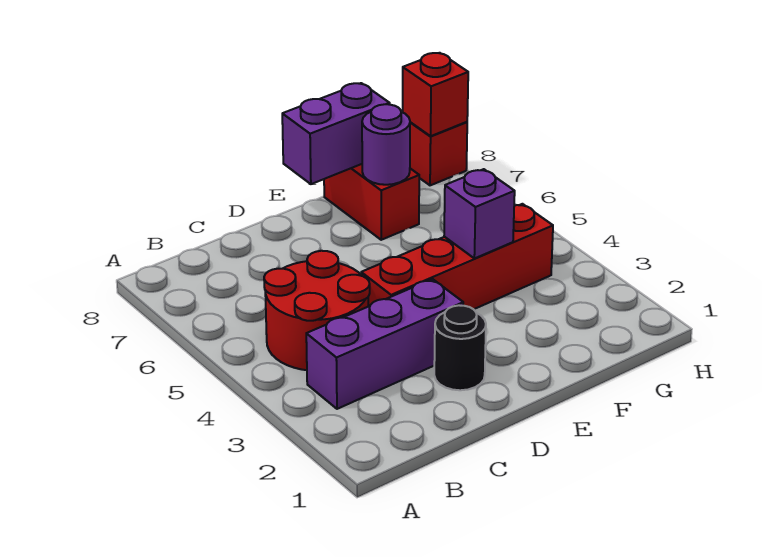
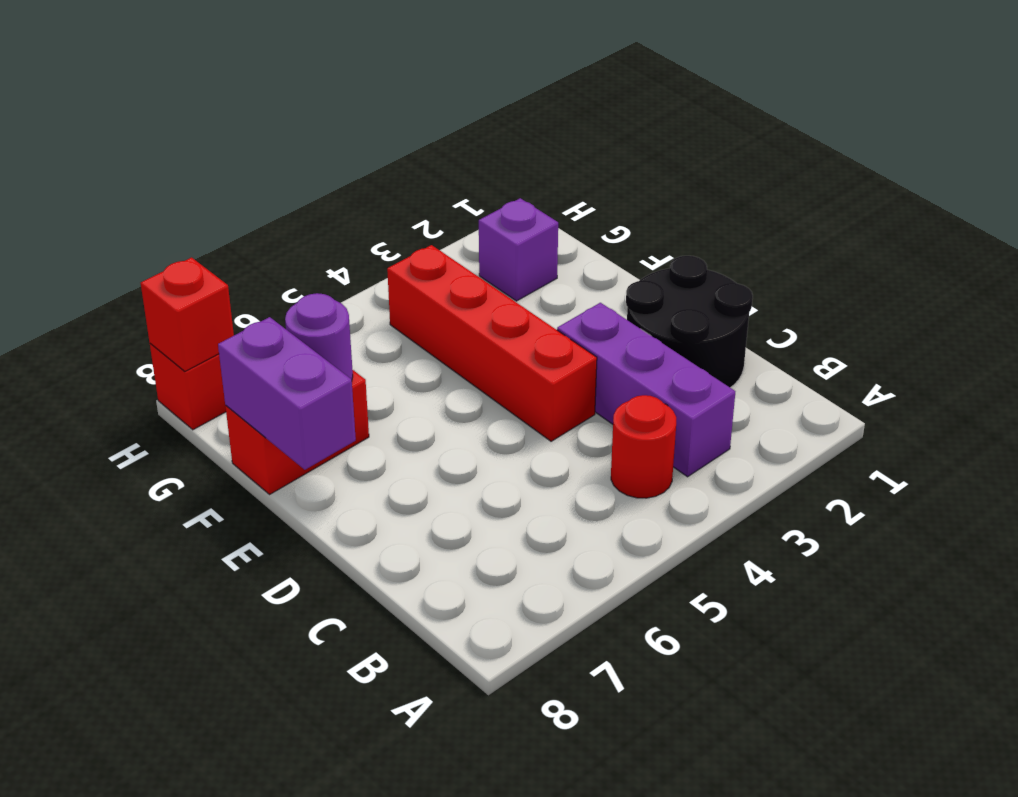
red 2x2 round brick [264,251,370,370] -> red 1x1 round brick [611,395,676,498]
black 1x1 round brick [434,305,486,390] -> black 2x2 round brick [626,256,753,388]
purple 1x1 brick [444,169,515,258] -> purple 1x1 brick moved to [479,198,558,301]

